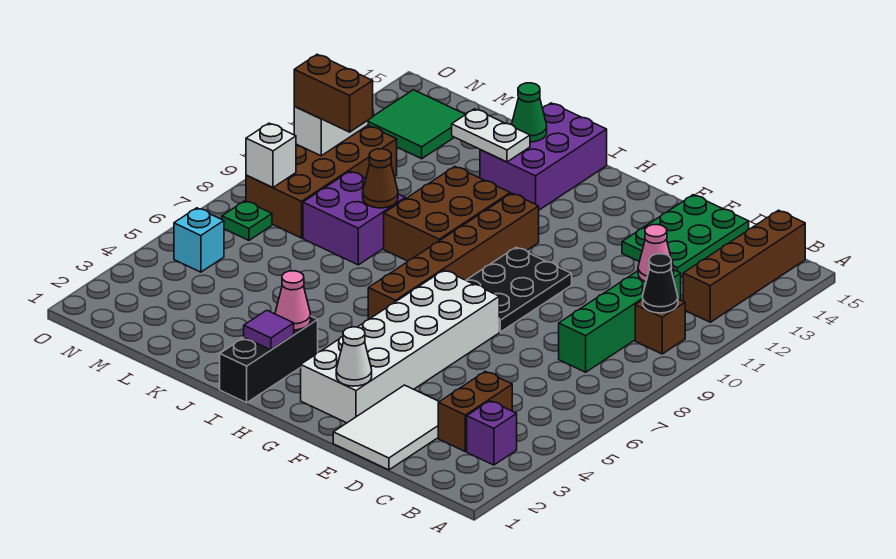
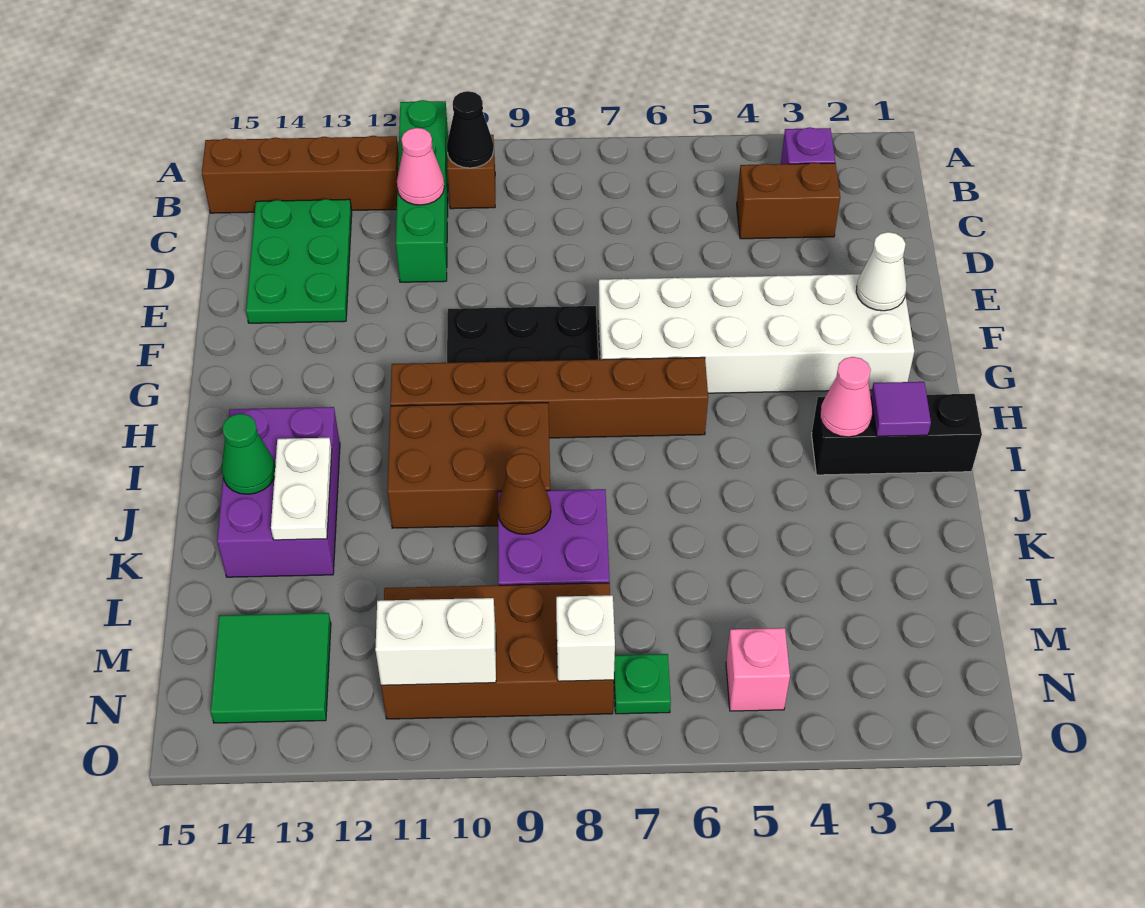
green 1x4 brick [559,270,681,372] -> green 1x4 brick turned to [396,100,448,282]
white 2x3 tile [333,385,439,470] -> none
green 2x3 plate [622,195,749,277] -> green 2x3 plate turned to [246,199,352,323]
purple 2x3 brick [480,103,607,210] -> purple 2x3 brick turned to [217,407,340,577]
brown 1x2 brick [294,54,373,132] -> none
cyan 1x1 brick [174,208,224,272] -> pink 1x1 brick [726,628,790,711]

